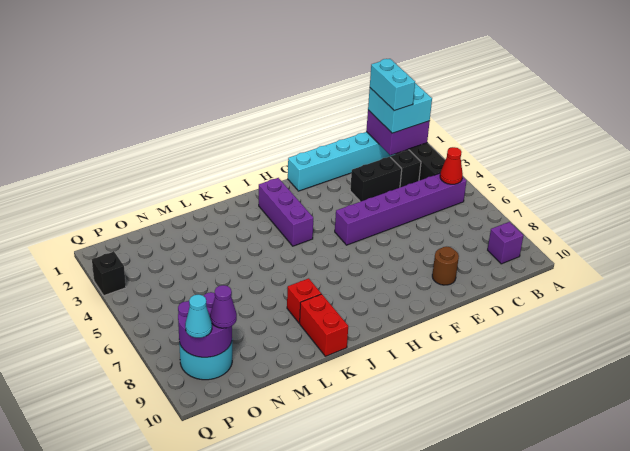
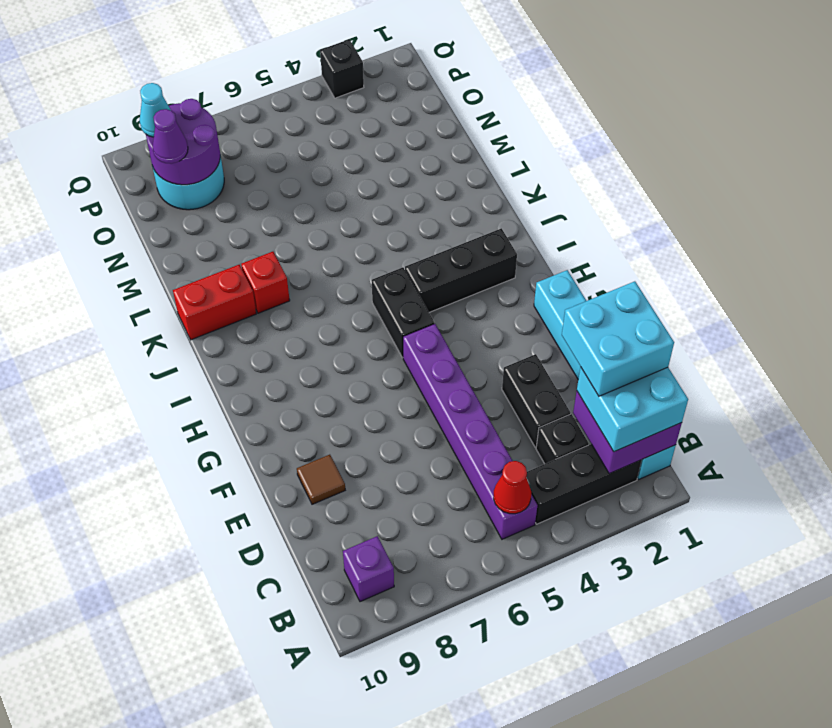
cyan 1x2 brick [370,59,415,111] -> cyan 2x2 brick [562,281,674,396]
brown 1x1 round brick [432,247,459,285] -> brown 1x1 tile [297,455,345,504]
none -> black 1x2 brick [372,267,434,358]
purple 1x3 brick [259,178,313,246] -> black 1x3 brick [405,228,517,312]

